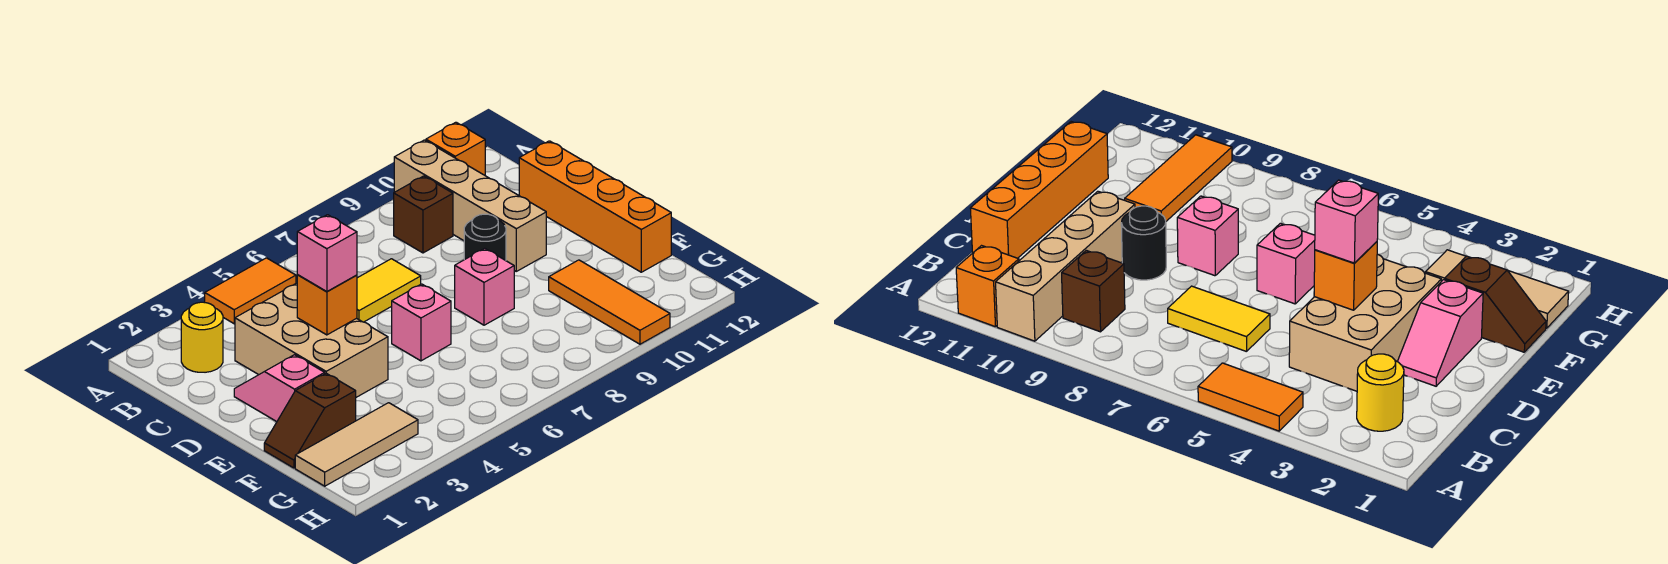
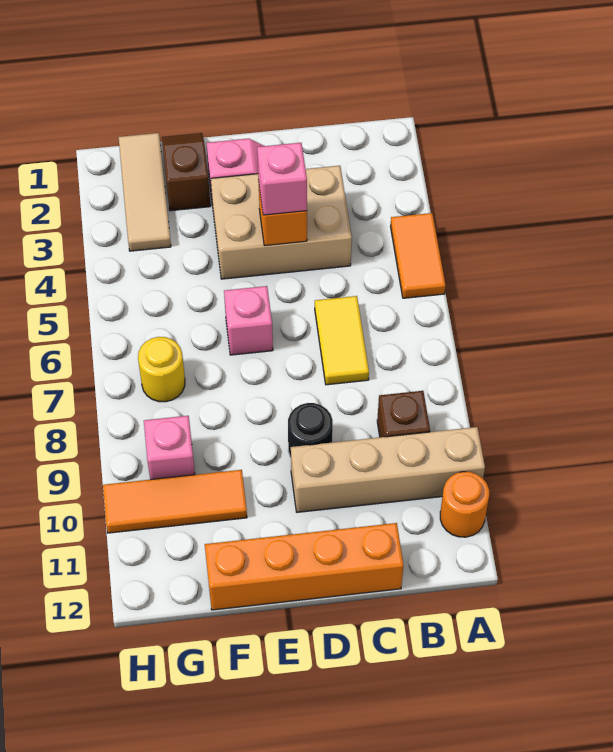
orange 1x1 brick [426,122,485,175] -> orange 1x1 round brick [440,472,489,537]
yellow 1x1 round brick [181,302,223,372] -> yellow 1x1 round brick moved to [138,337,185,402]
pink 1x1 brick [455,248,514,325] -> pink 1x1 brick moved to [144,416,195,480]

